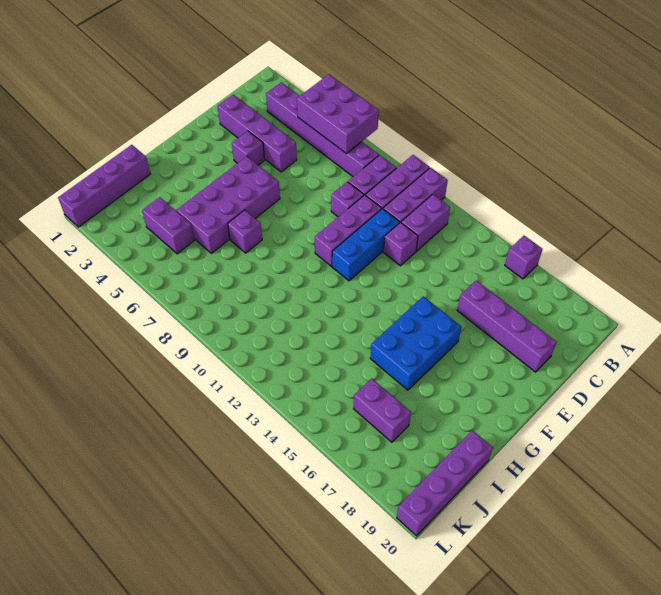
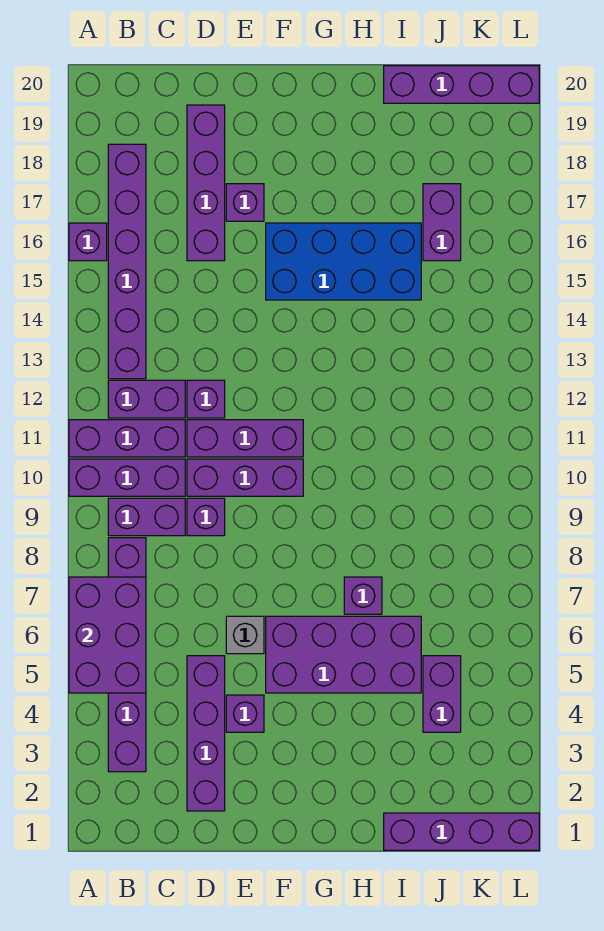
none -> purple 1x6 brick [108,144,146,379]
blue 1x3 brick [332,208,400,281] -> purple 1x3 brick [187,420,303,457]
none -> grey 1x1 brick [226,616,264,654]
none -> purple 1x1 brick [226,184,264,221]
blue 2x3 brick [370,296,462,390] -> blue 2x4 brick [266,223,421,300]

